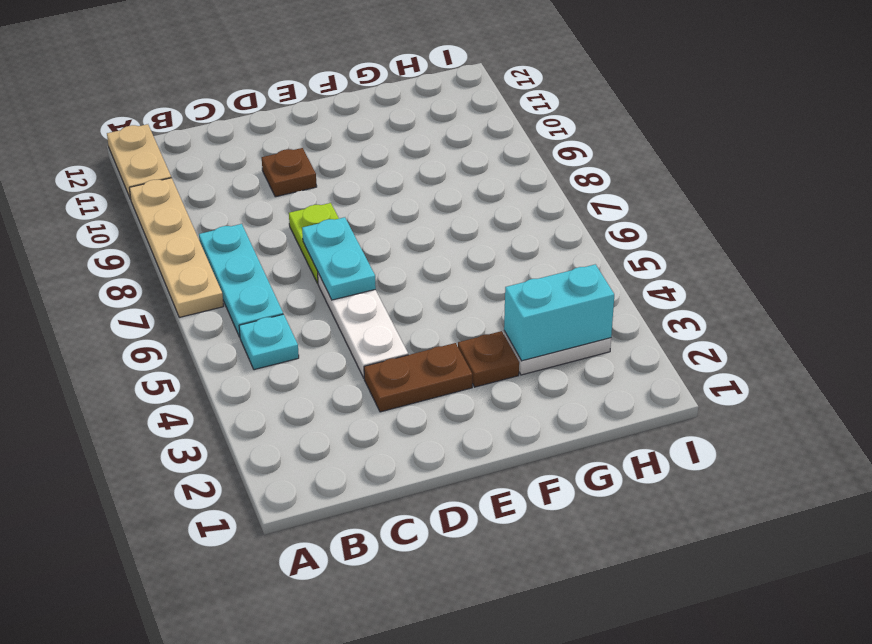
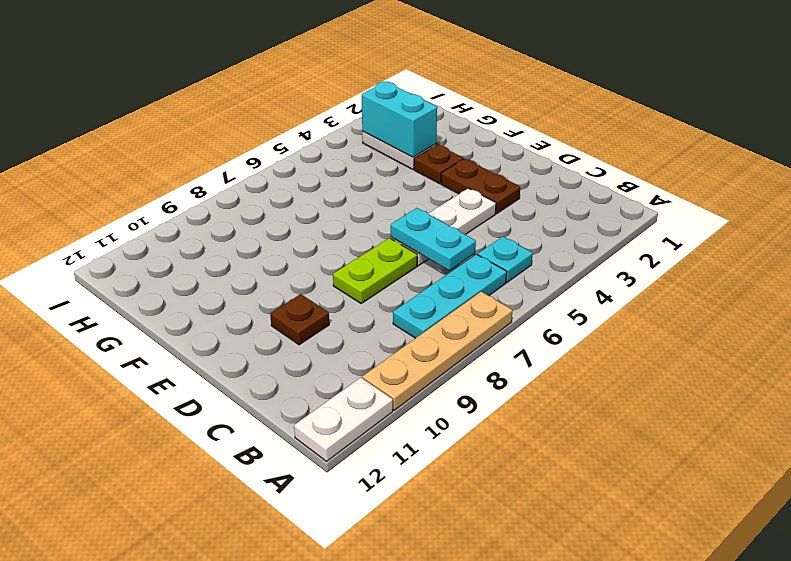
tan 1x2 plate [107,124,171,199] -> white 1x2 plate [294,378,393,461]
cyan 1x2 plate [302,217,376,300] -> cyan 1x2 plate turned to [391,208,476,270]

